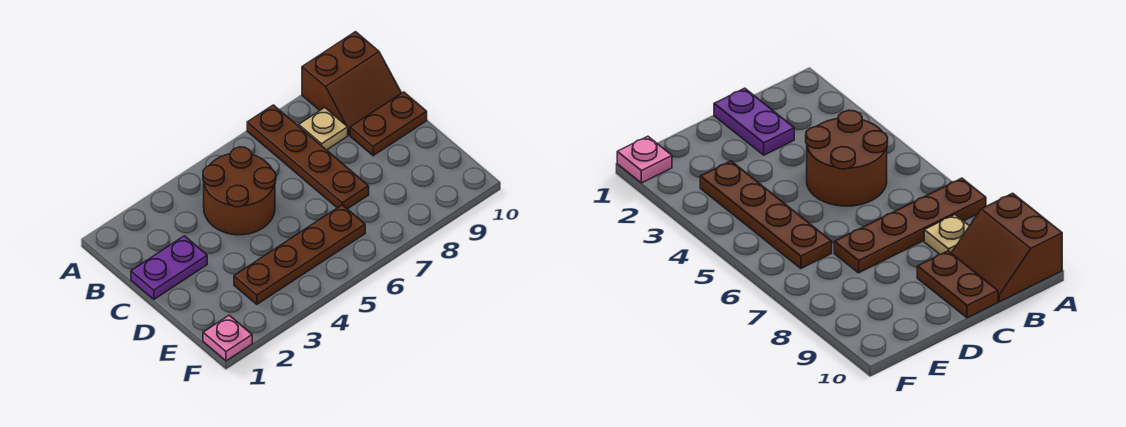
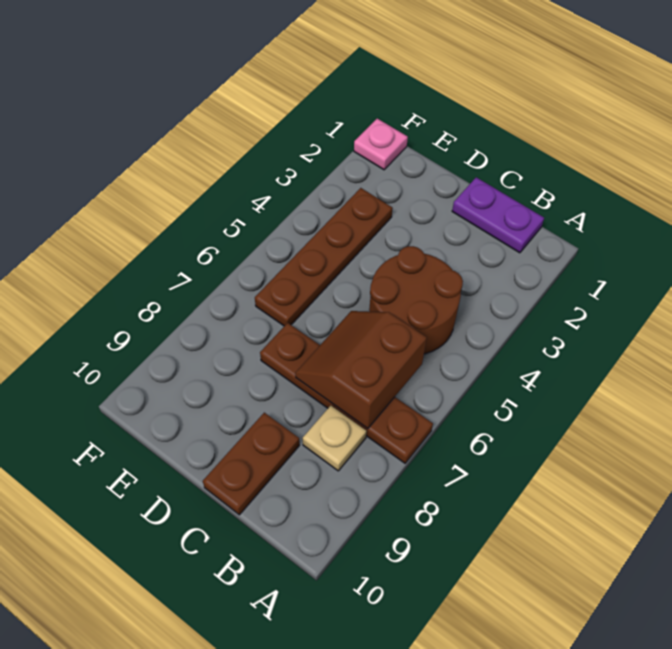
brown 2x2 slope [302,32,401,135] -> brown 2x2 slope moved to [295,311,427,429]
purple 1x2 plate [131,236,207,299] -> purple 1x2 plate turned to [452,177,544,253]

